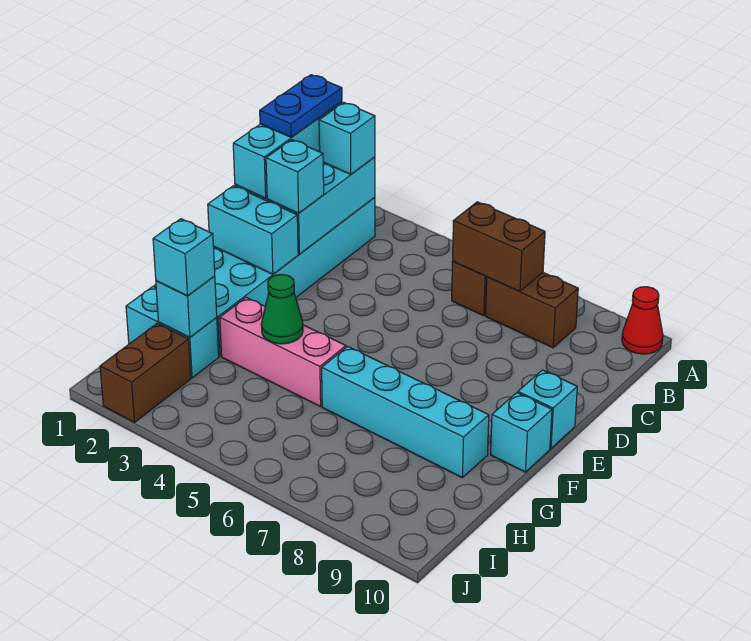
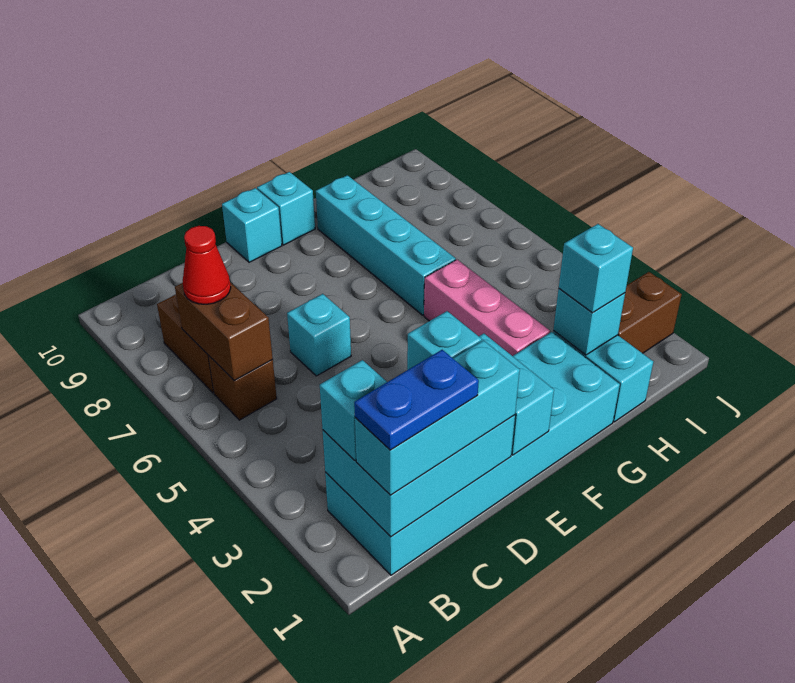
red 1x1 cone [622,287,663,354] -> red 1x1 cone moved to [183,226,231,304]
none -> cyan 1x1 brick [287,294,351,376]
green 1x1 cone [261,274,303,344] -> none

